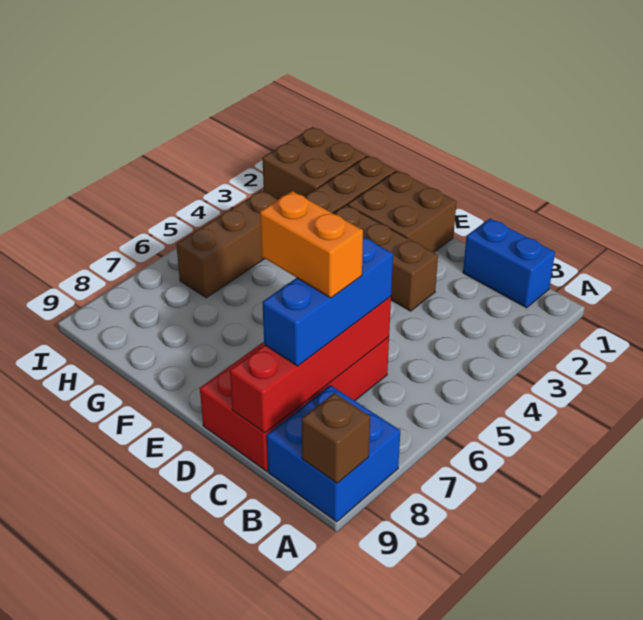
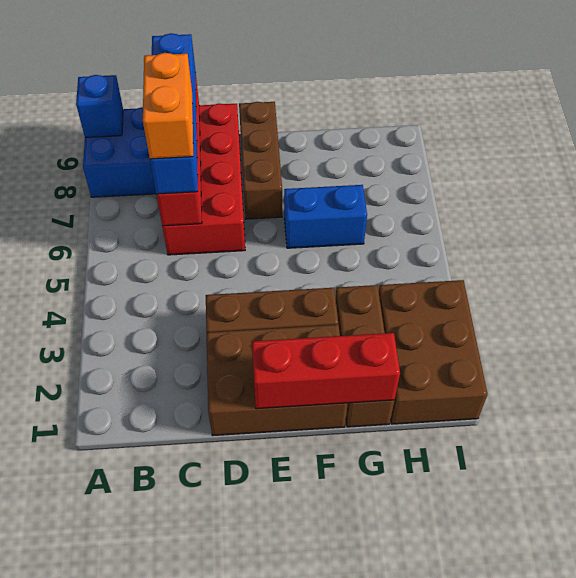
brown 1x1 brick [302,393,370,483] -> blue 1x1 brick [76,75,123,137]
blue 1x2 brick [463,218,555,308] -> blue 1x2 brick moved to [284,185,367,248]
blue 1x3 brick [262,237,393,366] -> blue 1x4 brick [150,33,198,194]
orange 1x2 brick [260,191,363,298] -> orange 1x2 brick turned to [143,53,193,159]
brown 2x2 brick [347,171,457,252] -> brown 2x3 brick [206,325,348,436]
none -> red 1x3 brick [252,333,400,409]
brown 2x2 brick [263,127,367,200] -> brown 2x3 brick [379,280,488,424]
brown 1x3 brick [176,190,278,298] -> brown 1x3 brick moved to [239,102,282,219]

